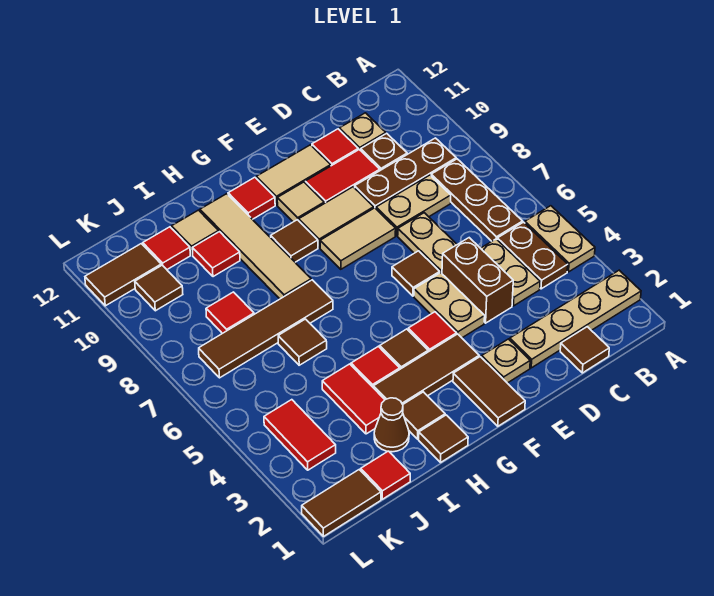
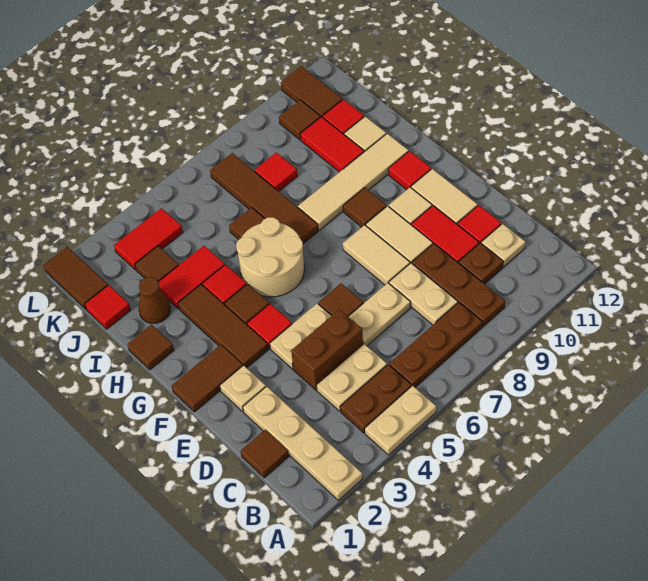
none -> tan 2x2 round brick [236,217,304,297]
brown 1x1 tile [403,392,445,439] -> brown 1x1 tile moved to [135,246,179,282]
red 1x1 tile [192,232,240,277] -> red 1x2 tile [300,117,364,172]

